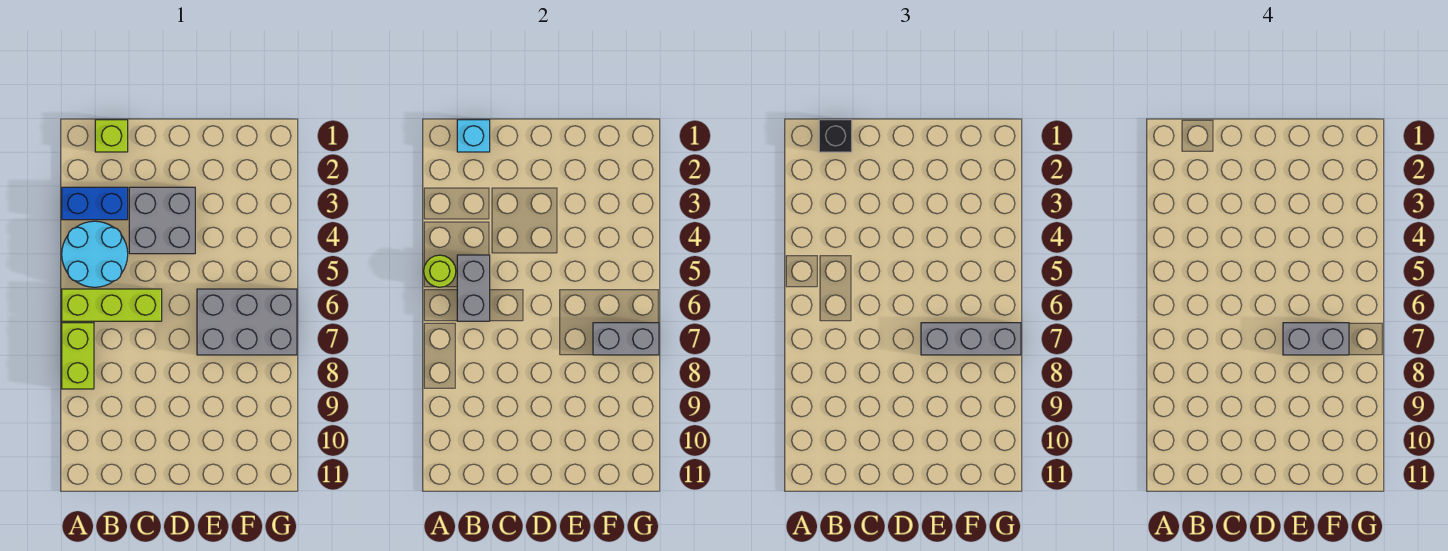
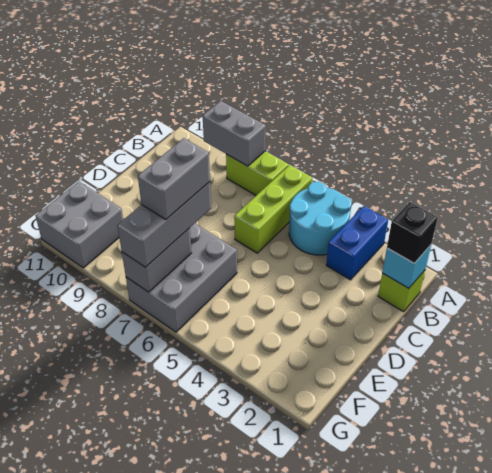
lime 1x1 round brick [424,255,456,287] -> none
grey 1x2 brick [457,255,490,321] -> grey 1x2 brick moved to [203,101,266,166]
grey 2x2 brick [129,187,195,254] -> grey 2x2 brick moved to [36,182,123,268]

